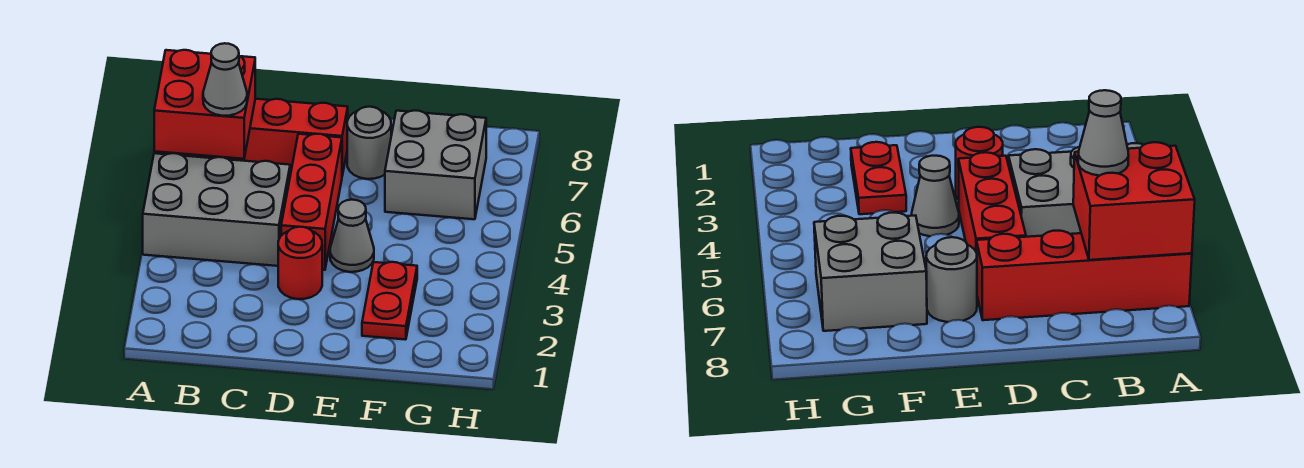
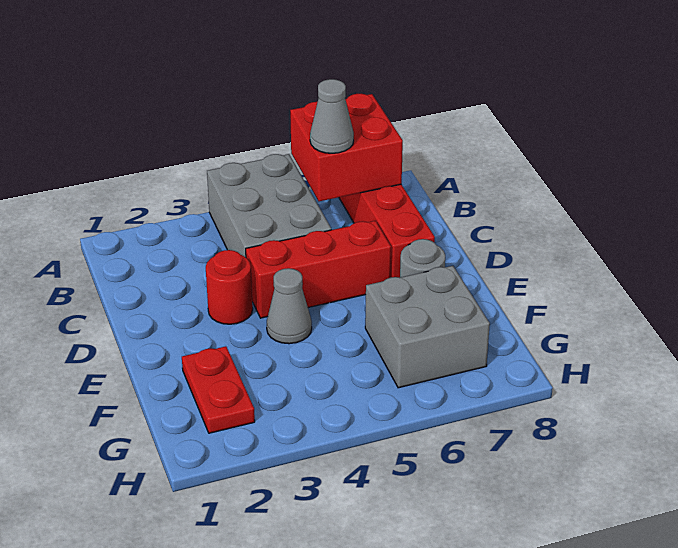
red 1x2 plate [362,262,417,340] -> red 1x2 plate turned to [182,346,255,433]

